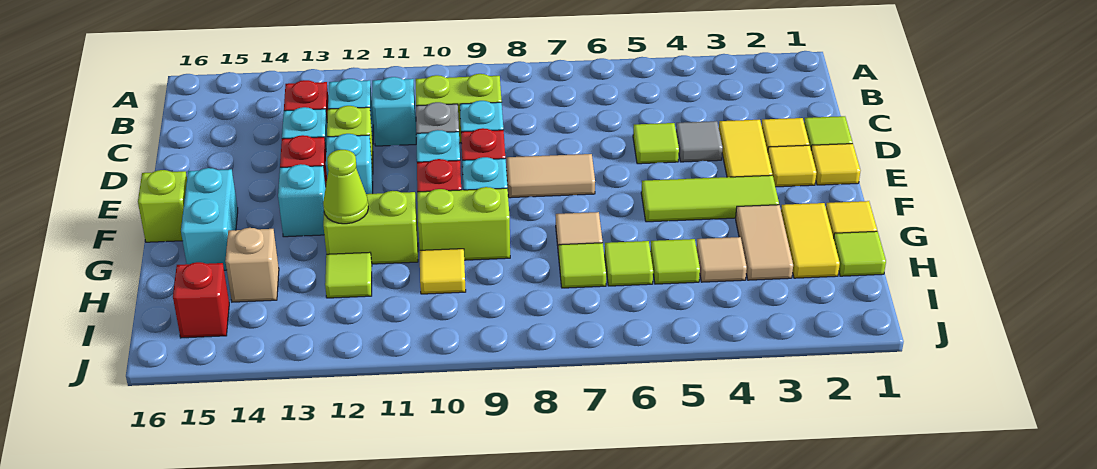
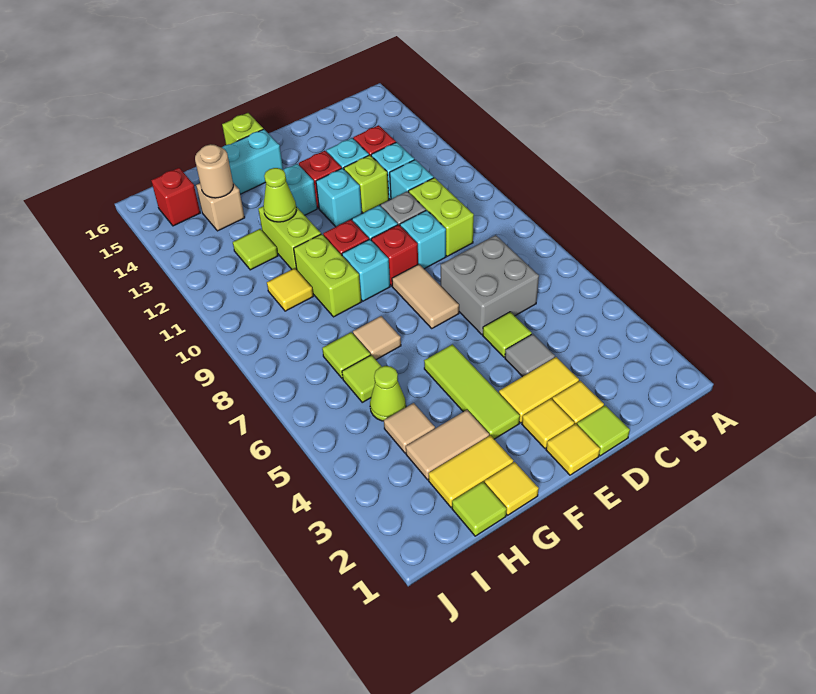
none -> grey 2x2 brick [441,235,539,335]
lime 1x1 tile [650,239,700,284] -> lime 1x1 cone [370,366,406,421]
none -> tan 1x1 round brick [195,144,233,198]

